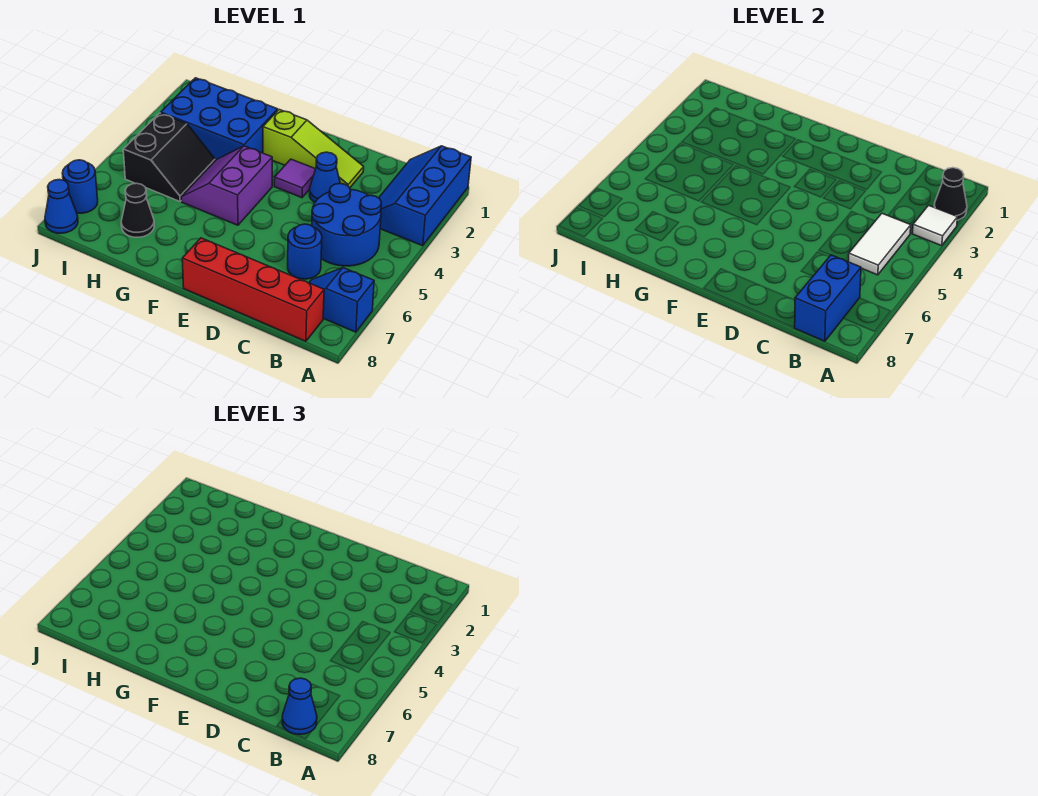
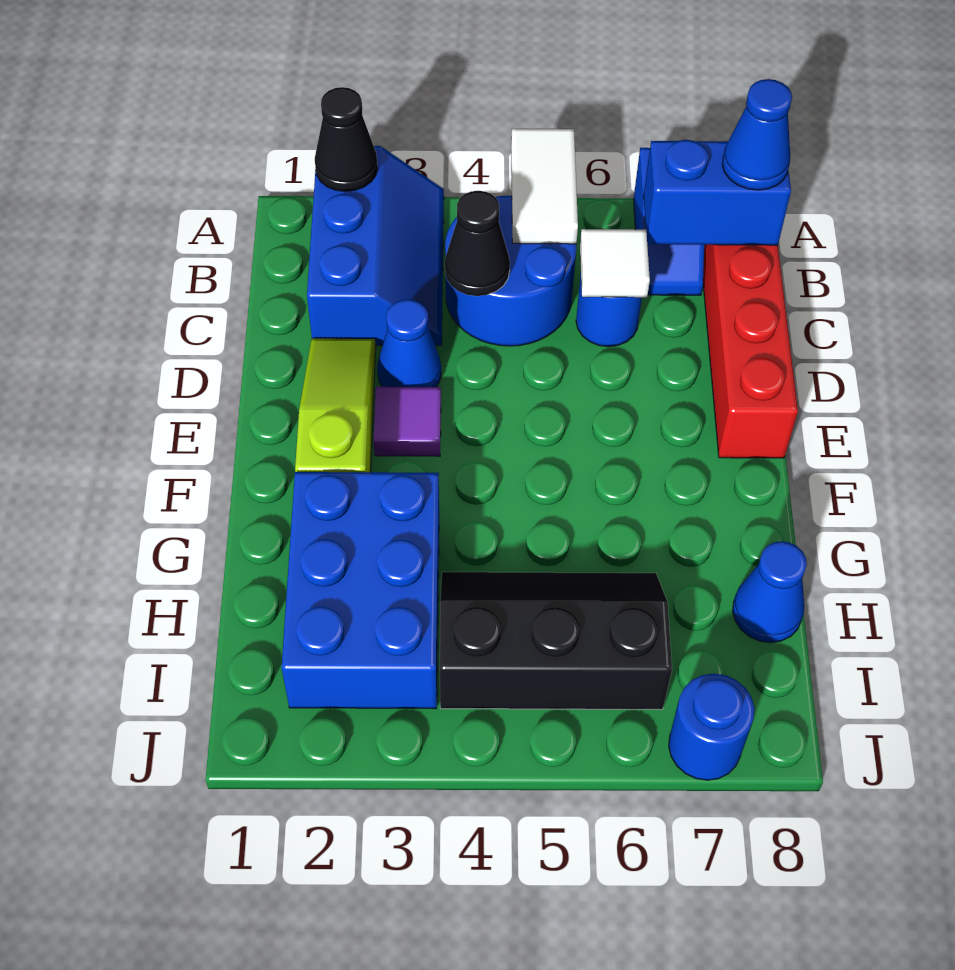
blue 2x3 slope [379,146,471,246] -> blue 2x3 slope turned to [307,146,444,346]
white 1x1 tile [912,205,958,246] -> white 1x1 tile moved to [580,229,650,297]
white 1x2 tile [848,213,911,275] -> white 1x2 tile turned to [511,128,578,244]
purple 2x2 slope [181,146,272,225] -> none
black 2x2 slope [123,113,215,201] -> black 2x3 slope [440,572,672,710]
black 1x1 cone [121,183,154,237] -> black 1x1 cone moved to [445,191,510,296]
blue 1x1 cone [45,180,78,233] -> blue 1x1 cone moved to [733,541,807,643]

